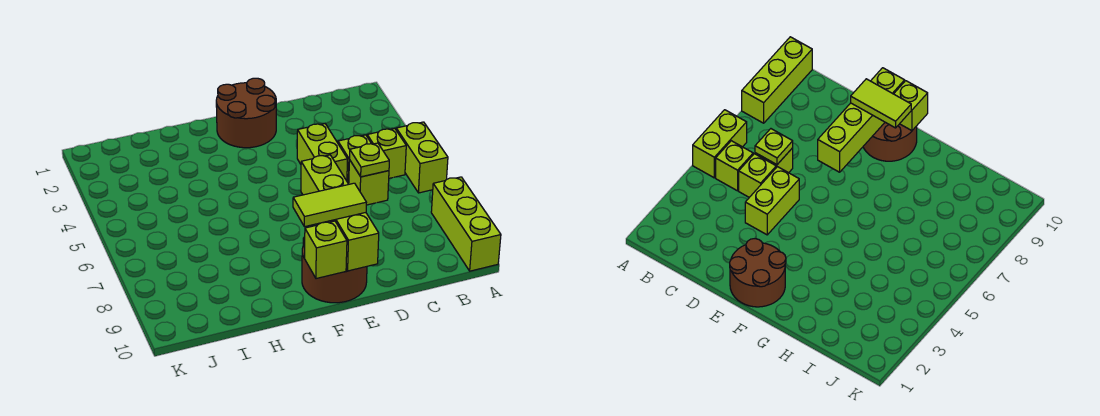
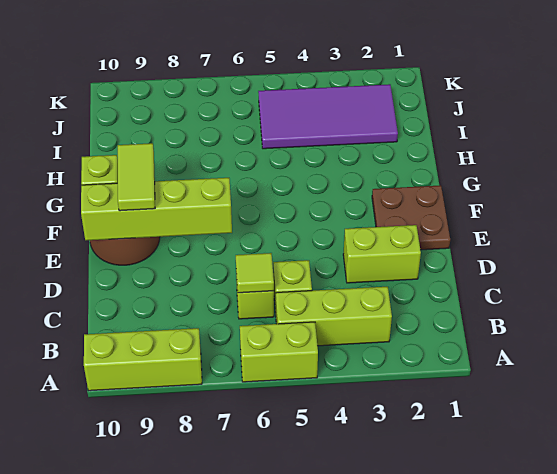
lime 1x1 brick [367,128,406,178] -> lime 1x3 brick [276,287,392,346]
lime 1x1 plate [350,143,389,177] -> lime 1x1 tile [236,253,274,293]
lime 1x2 brick [297,124,347,181] -> lime 1x2 brick moved to [343,225,421,283]
brown 2x2 round brick [216,78,276,148] -> brown 2x2 plate [372,185,450,250]
none -> purple 2x4 tile [258,84,398,149]

